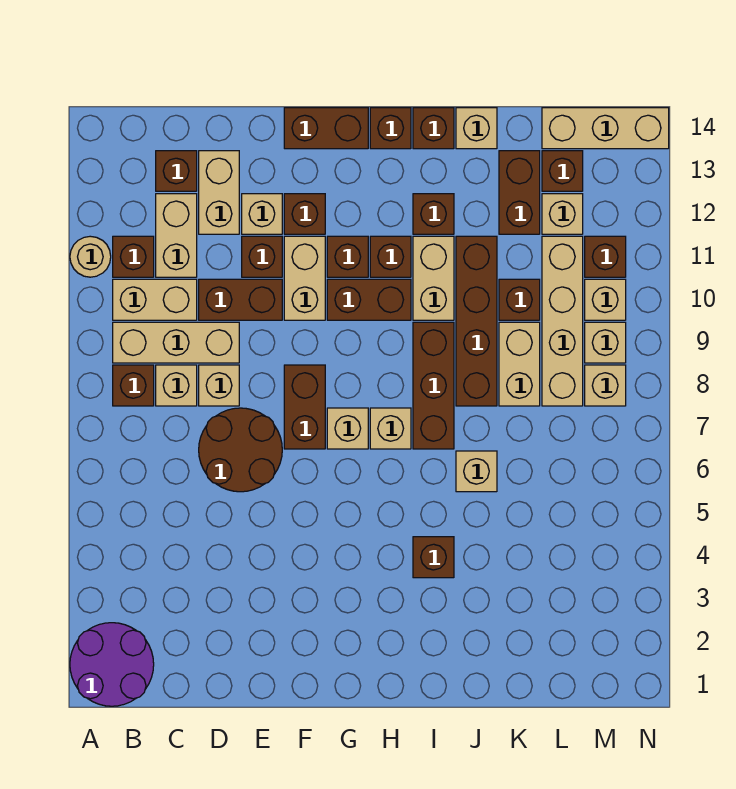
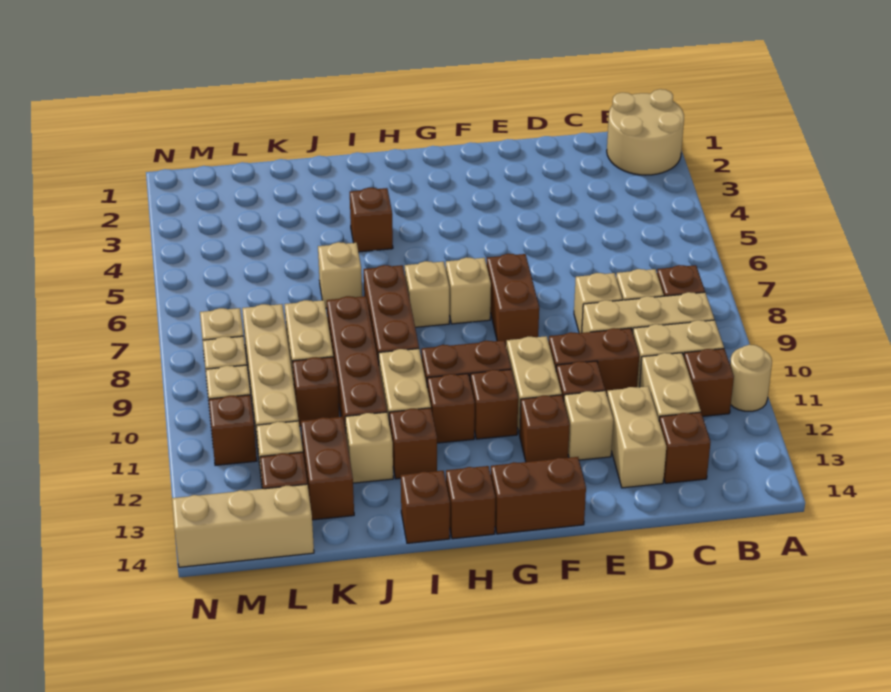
purple 2x2 round brick [70,623,154,706] -> tan 2x2 round brick [607,89,684,175]
brown 2x2 round brick [199,408,282,492] -> none
tan 1x1 brick [456,108,497,149] -> tan 1x1 brick moved to [345,412,393,483]

